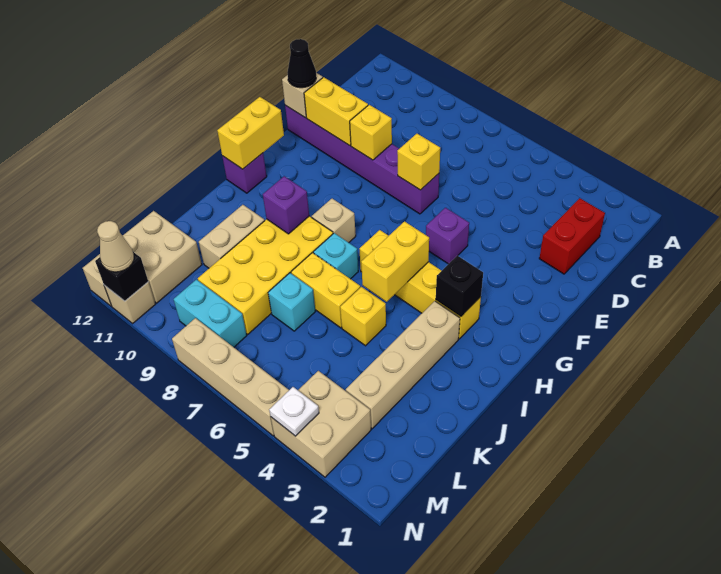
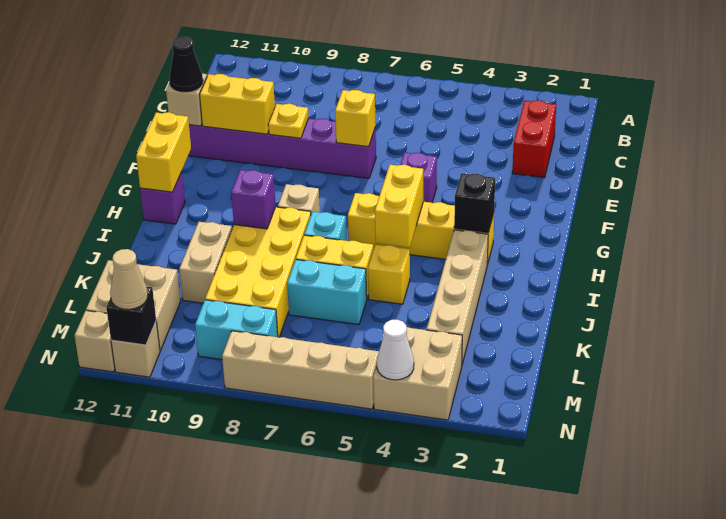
yellow 1x1 brick [350,105,392,160] -> yellow 1x1 plate [268,104,309,138]
cyan 1x1 brick [268,273,315,331] -> cyan 1x2 brick [287,260,367,324]
white 1x1 plate [269,387,319,436] -> white 1x1 cone [377,320,414,380]

